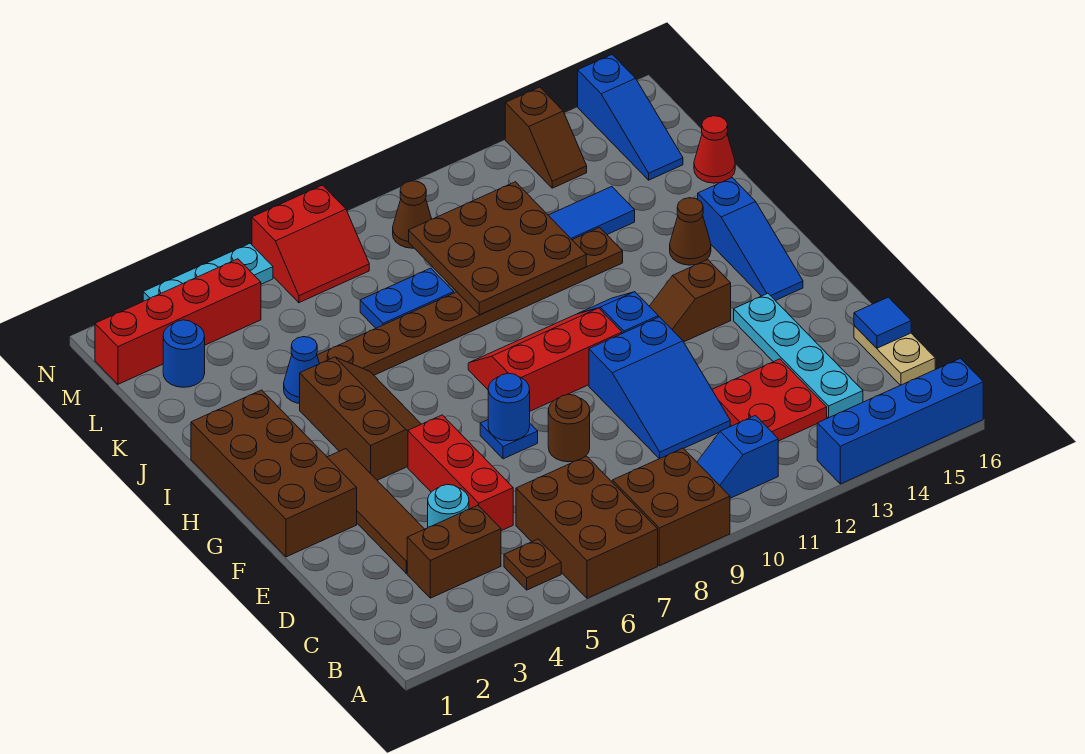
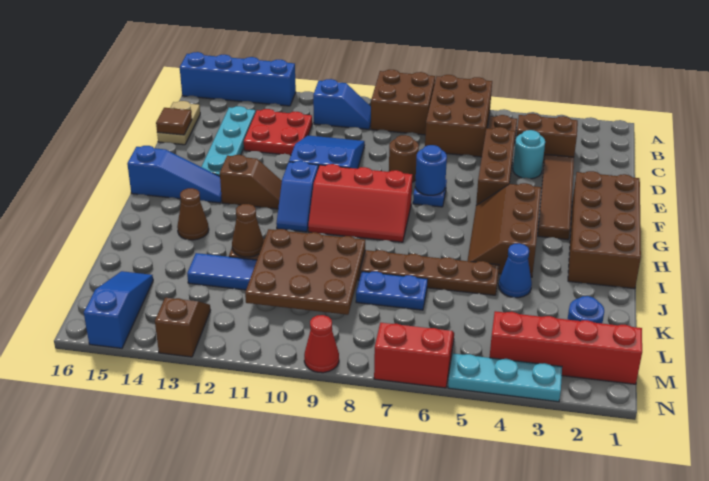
red 1x3 brick [408,415,513,531] -> brown 1x3 brick [476,127,515,205]
blue 1x1 tile [854,297,911,348] -> brown 1x1 tile [156,108,192,135]
blue 1x3 slope [698,178,803,301] -> blue 1x3 slope turned to [127,146,222,203]
red 1x1 cone [694,116,735,183] -> red 1x1 cone moved to [304,315,339,373]
brown 1x1 cone [393,181,432,248] -> brown 1x1 cone moved to [232,204,264,257]

